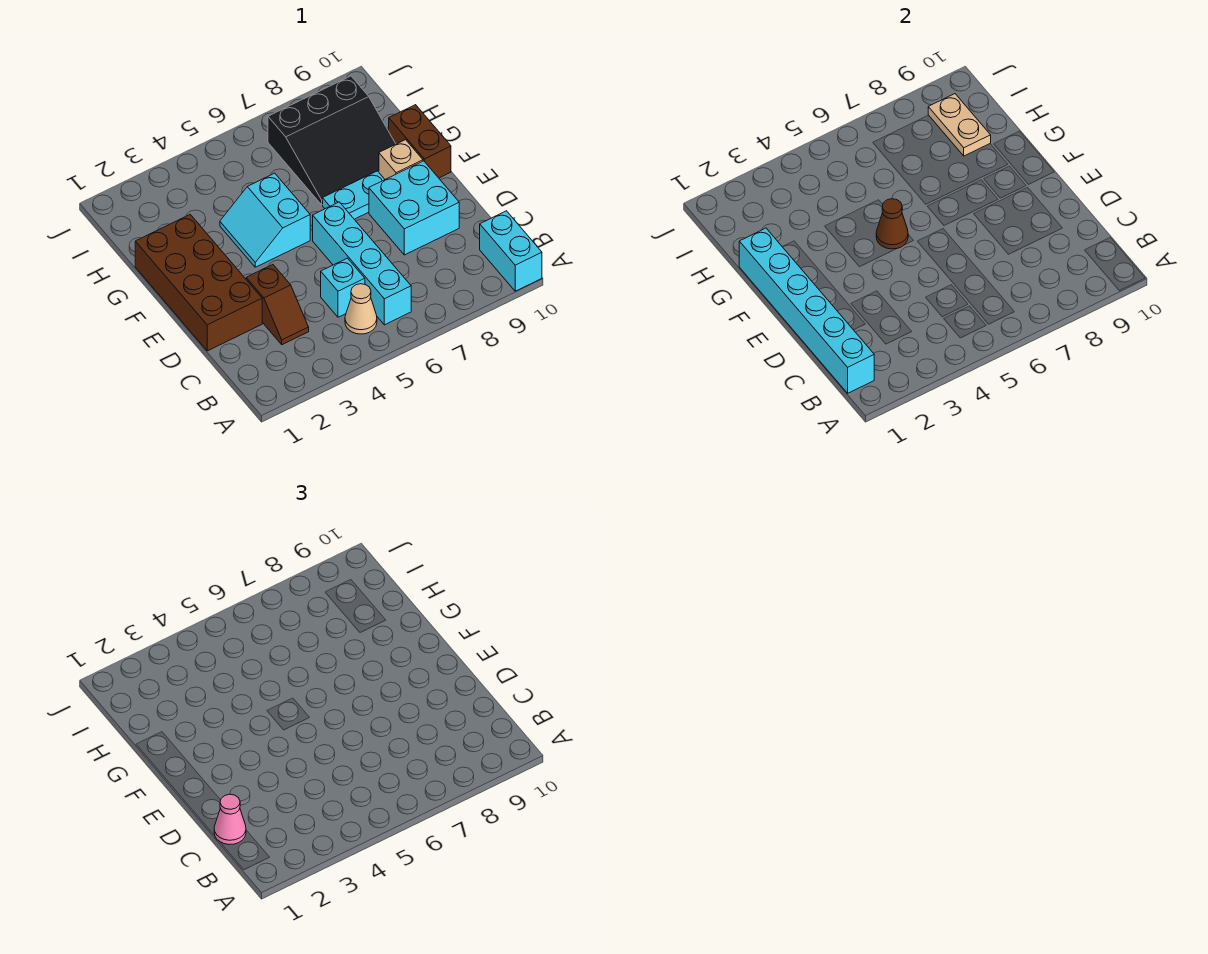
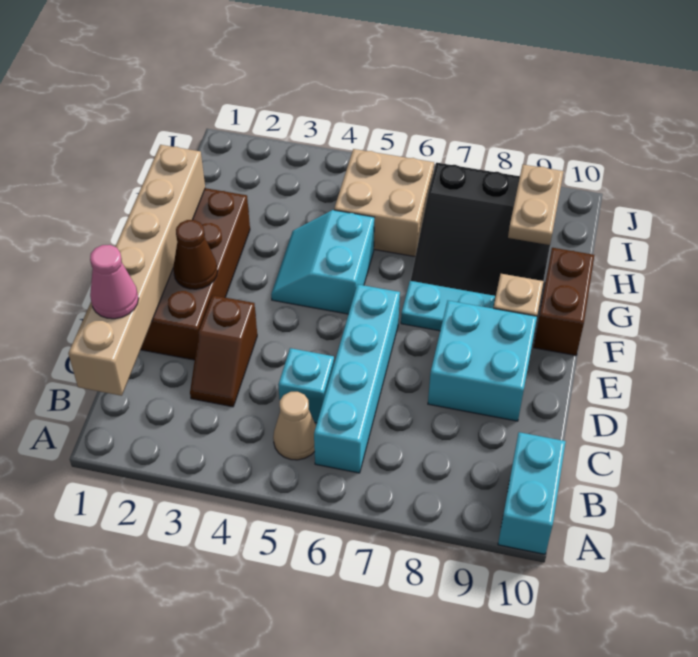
cyan 1x6 brick [739,228,874,393] -> tan 1x6 brick [68,145,205,396]
brown 1x1 cone [876,199,908,249] -> brown 1x1 cone moved to [173,220,218,289]
none -> tan 2x2 brick [334,149,434,257]

